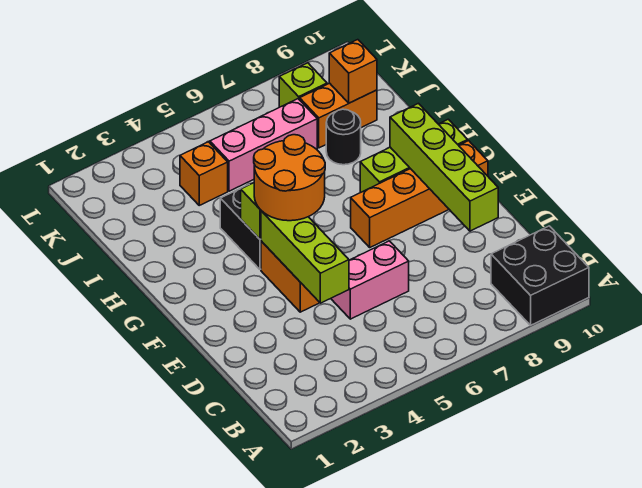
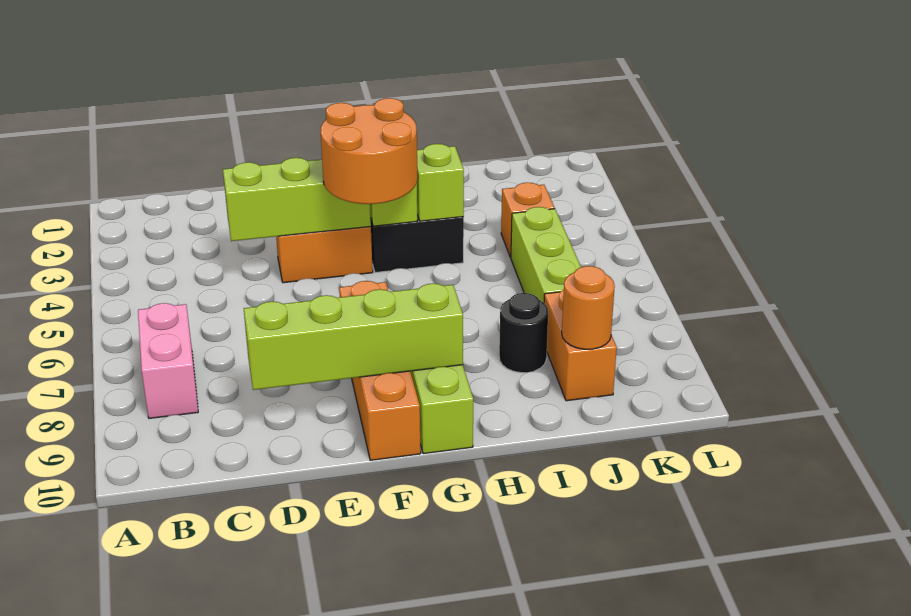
black 2x2 brick [491,226,589,325] -> none
pink 1x2 brick [331,241,409,319] -> pink 1x2 brick moved to [138,303,198,418]
pink 1x3 brick [210,99,317,191] -> lime 1x3 brick [511,207,581,303]
orange 1x1 brick [329,40,377,103] -> orange 1x1 round brick [562,266,615,349]
lime 1x1 brick [279,63,327,107] -> lime 1x1 brick moved to [417,144,464,221]

